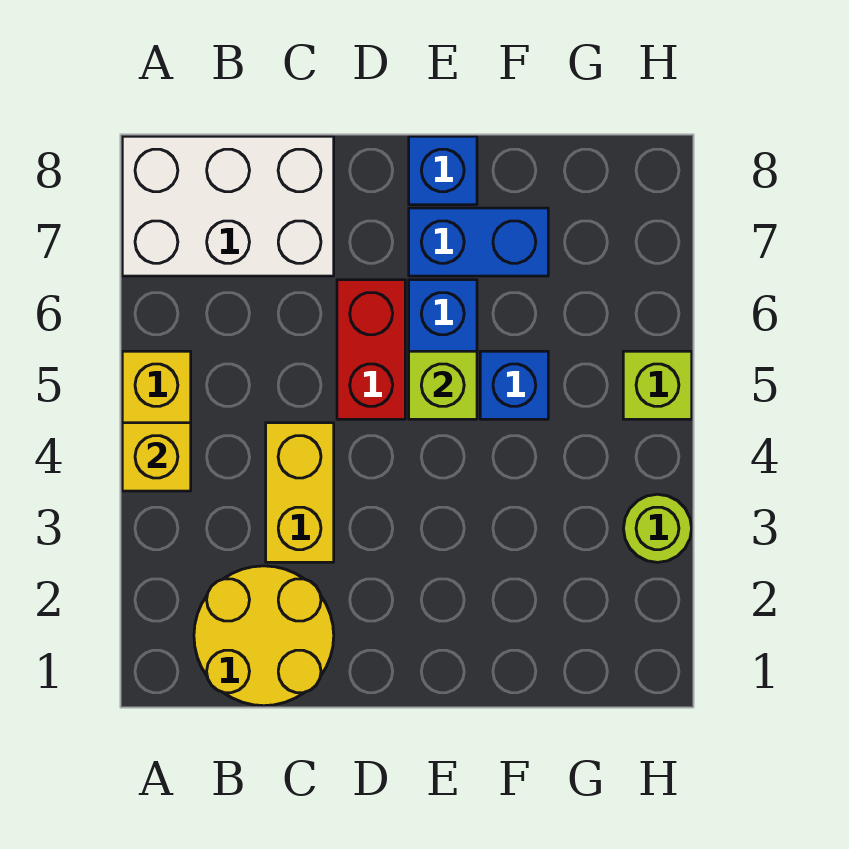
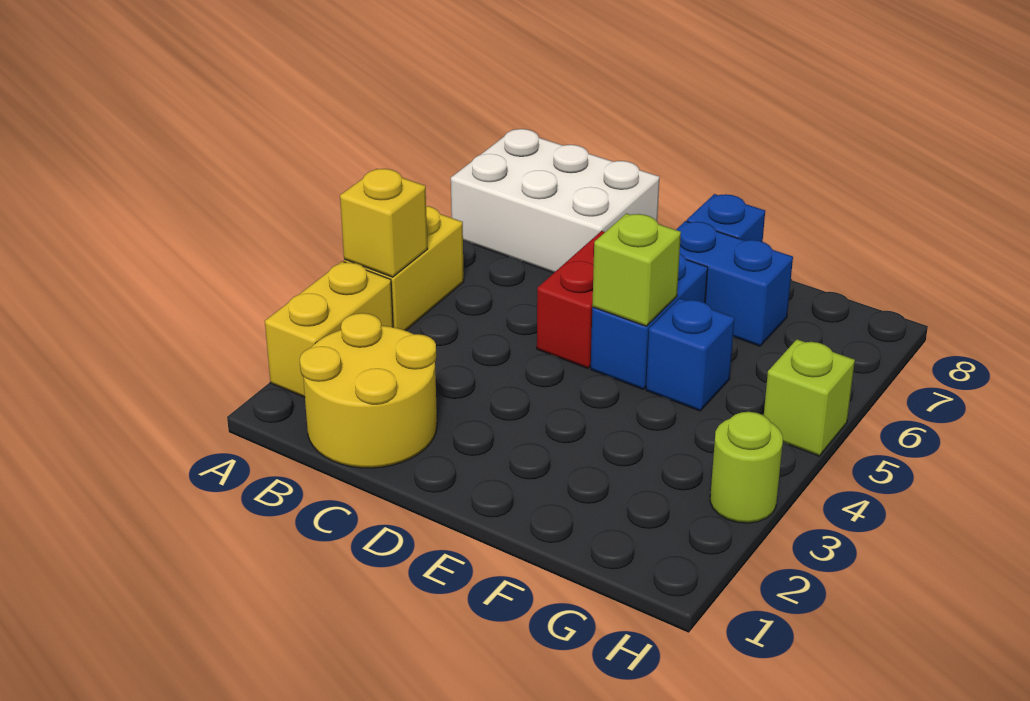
yellow 1x2 brick [266,423,334,562] -> yellow 1x2 brick moved to [265,261,393,397]

